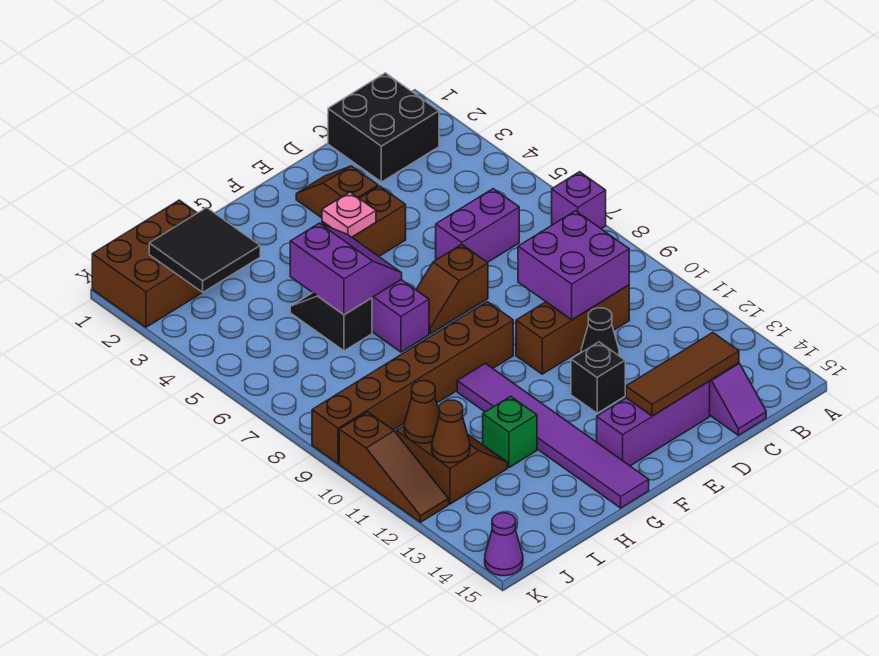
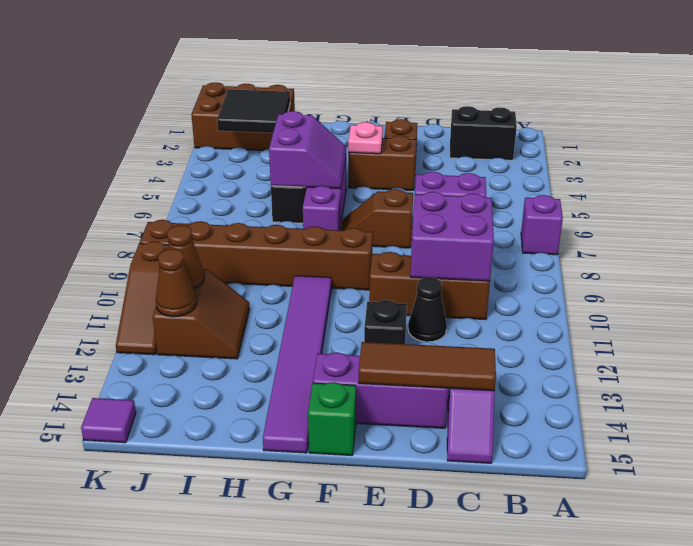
black 2x2 brick [328,73,439,182] -> black 1x2 brick [450,106,517,160]
green 1x1 brick [483,396,537,468] -> green 1x1 brick moved to [308,382,356,456]
purple 1x1 cone [485,513,523,576] -> purple 1x1 tile [81,398,136,443]

